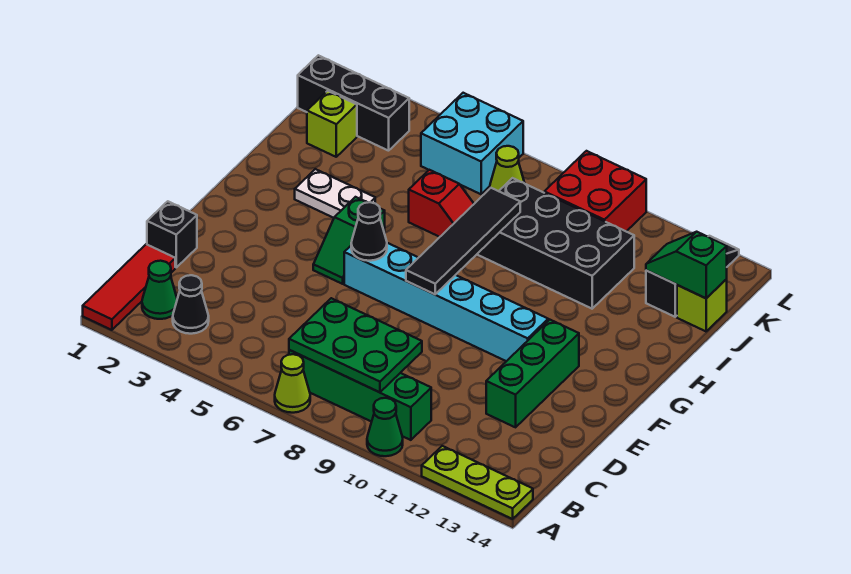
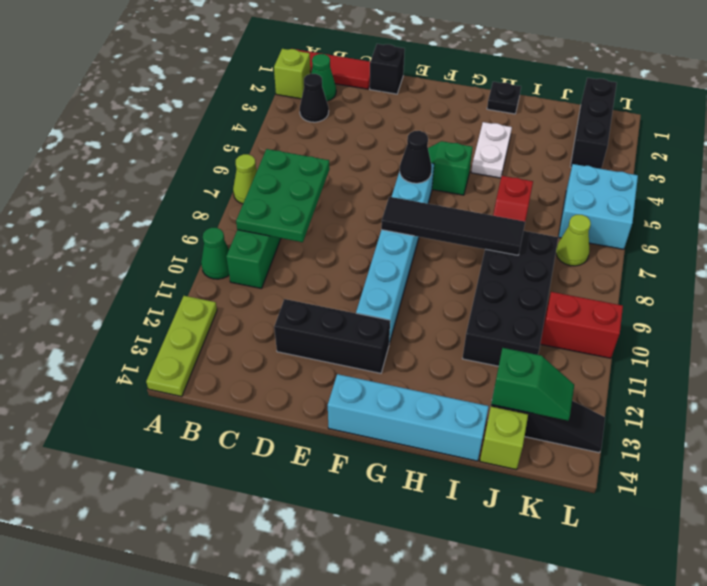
green 1x3 brick [486,320,579,427] -> black 1x3 brick [274,299,390,373]
none -> cyan 1x4 brick [328,374,489,461]
none -> black 1x1 plate [487,82,521,114]
lime 1x1 brick [307,91,357,157] -> lime 1x1 brick moved to [274,49,311,99]
green 1x2 slope [646,232,727,298] -> green 1x2 slope turned to [491,348,574,421]
red 2x2 brick [544,151,646,231] -> red 1x2 brick [540,292,623,358]

